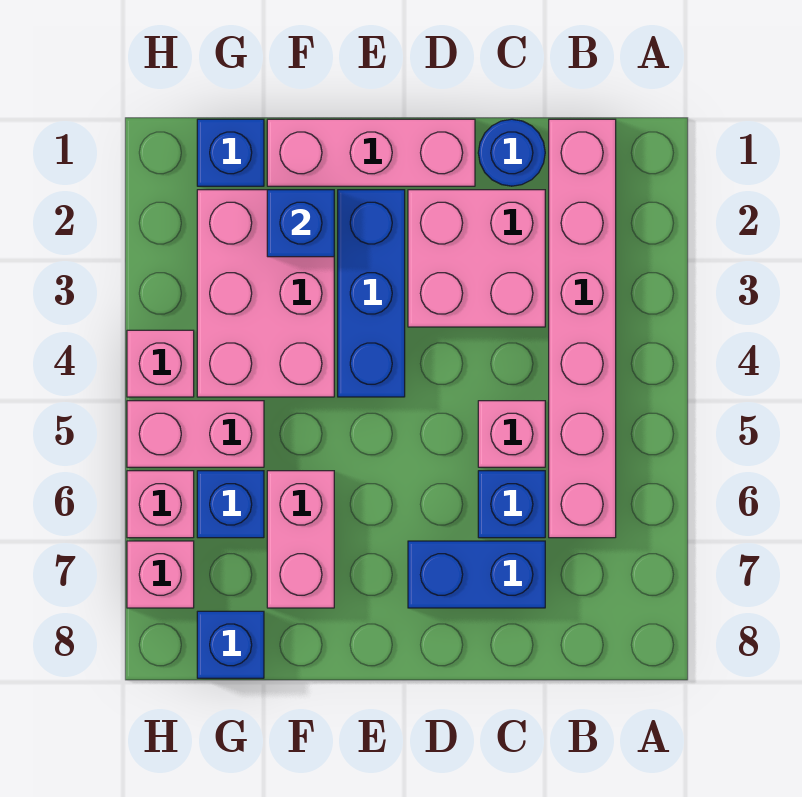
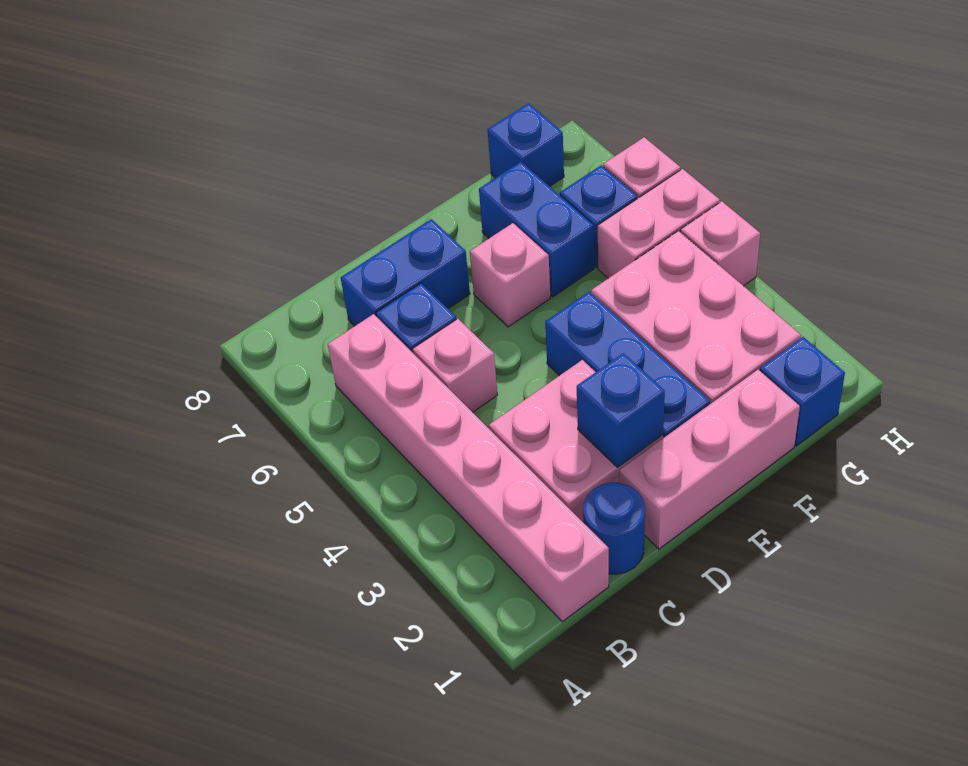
blue 1x1 brick [267,190,334,257] -> blue 1x1 brick moved to [577,353,665,467]
pink 1x2 brick [267,471,334,608] -> blue 1x2 brick [479,162,594,297]
pink 1x1 brick [127,541,194,608] -> pink 1x1 brick moved to [470,223,550,327]

